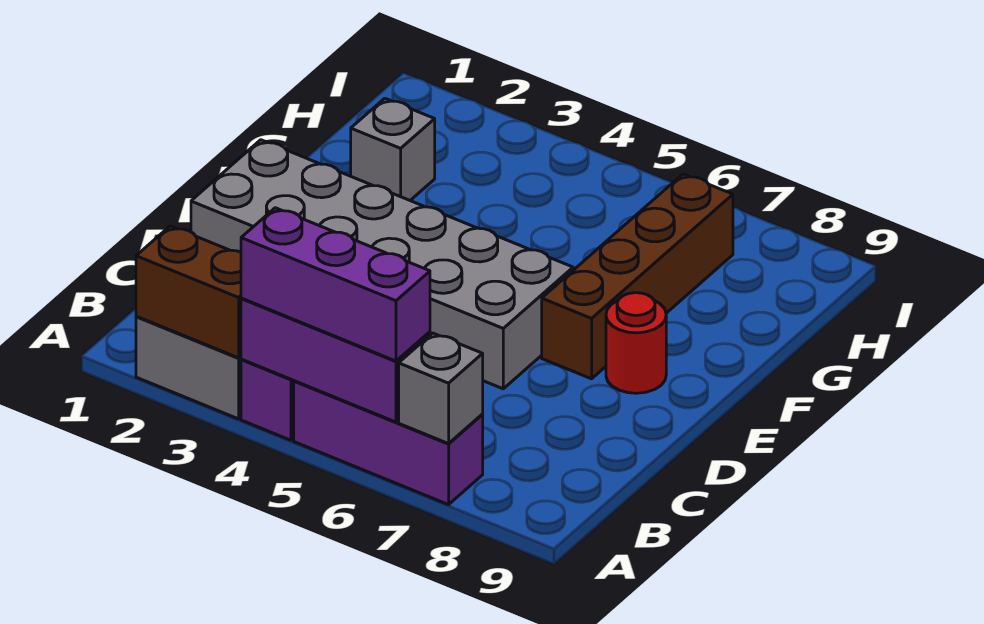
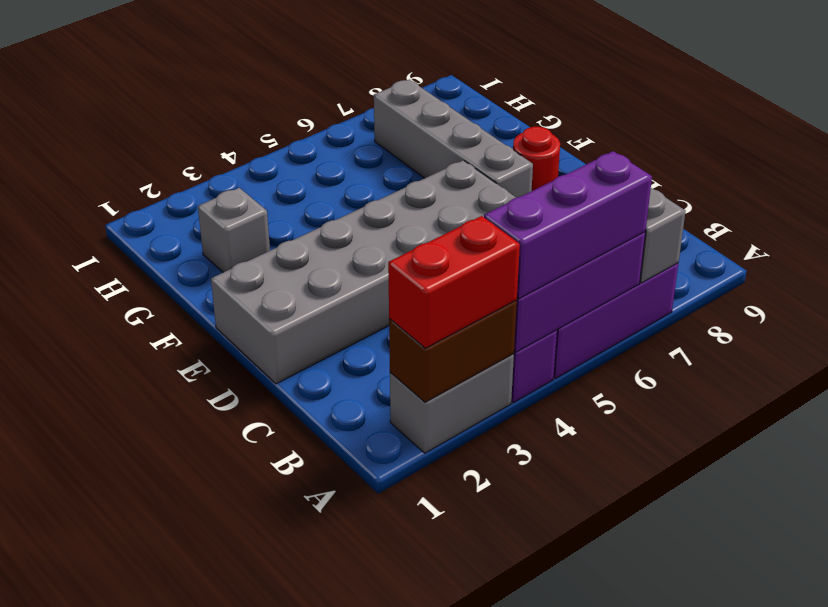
none -> red 1x2 brick [388,216,520,348]
brown 1x4 brick [542,174,733,379] -> grey 1x4 brick [374,79,533,198]

